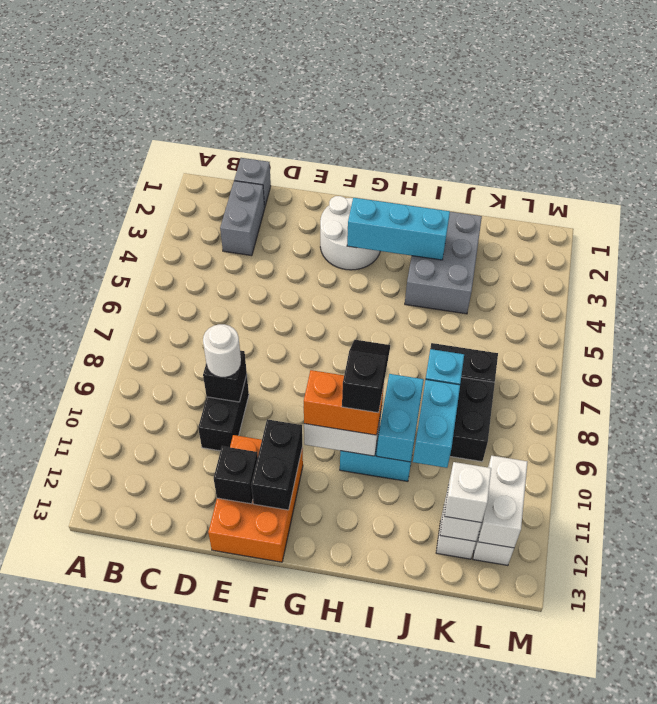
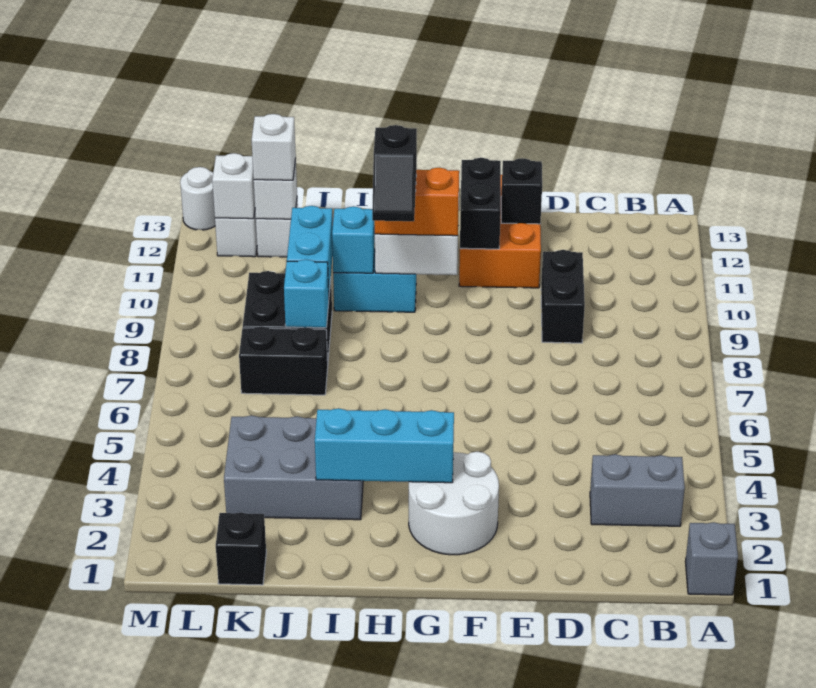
grey 1x1 brick [234,158,271,207] -> grey 1x1 brick moved to [685,522,738,595]
grey 1x2 brick [220,181,265,256] -> grey 1x2 brick turned to [590,454,685,526]
black 1x1 brick [203,351,247,402] -> black 1x1 brick moved to [216,512,266,585]
white 1x1 round brick [203,324,241,377] -> white 1x1 round brick moved to [180,167,215,230]
grey 2x3 brick [405,212,482,314] -> grey 2x3 brick turned to [224,415,363,520]
cyan 1x2 brick [377,374,424,462] -> cyan 1x1 brick [332,206,375,273]
white 1x2 brick [478,456,528,548] -> white 1x1 brick [212,153,255,219]

